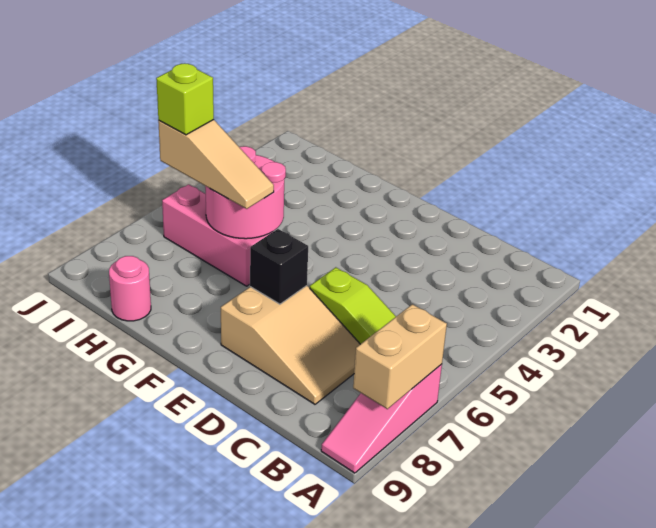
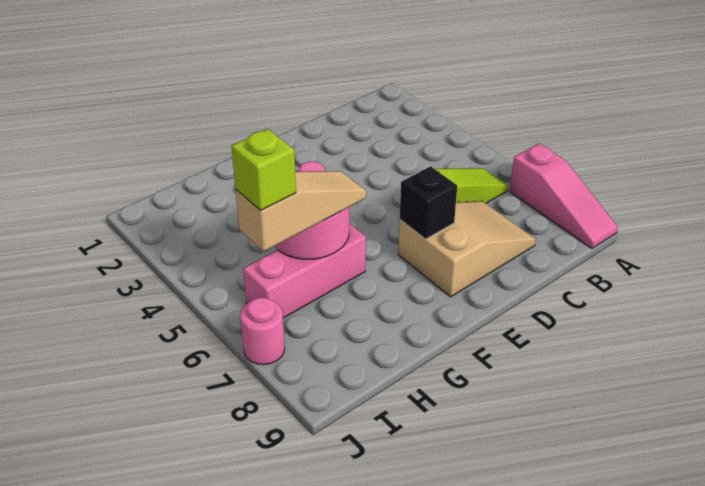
tan 1x2 brick [353,304,447,409] -> none
pink 1x1 round brick [109,256,151,321] -> pink 1x1 round brick moved to [240,298,285,365]

